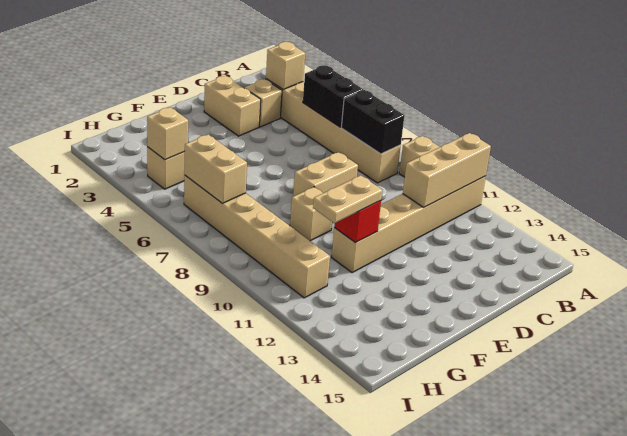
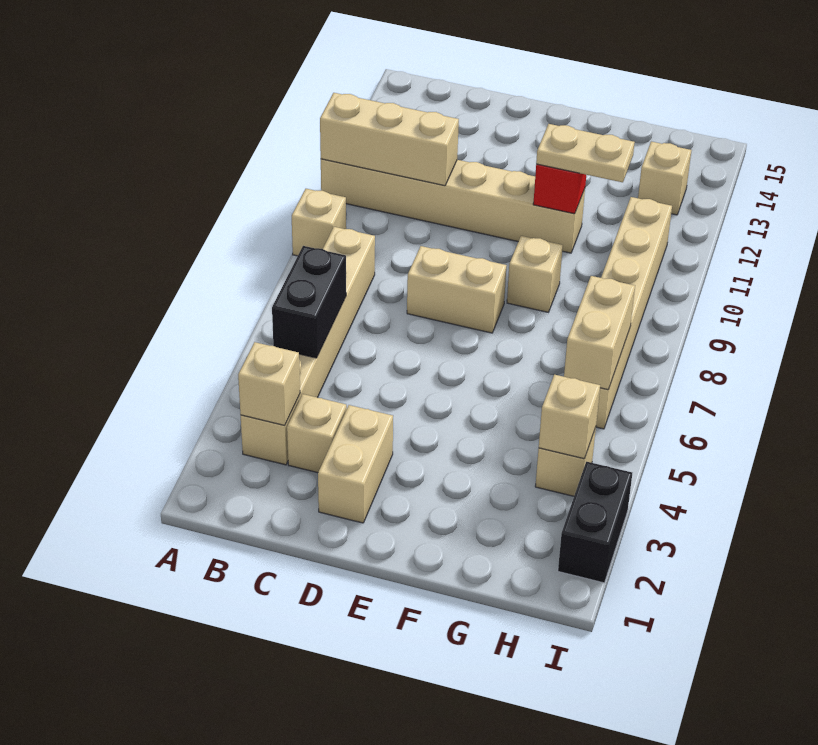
black 1x2 brick [341,90,405,154] -> black 1x2 brick moved to [558,462,632,583]
none -> tan 1x1 brick [638,142,691,215]

